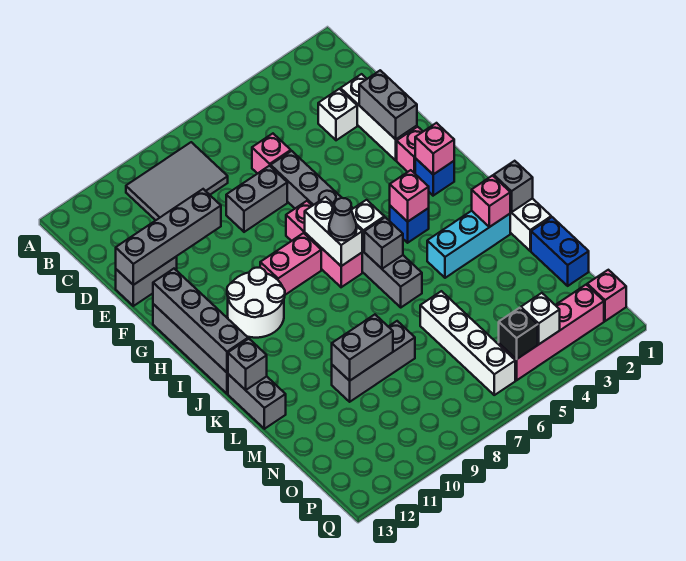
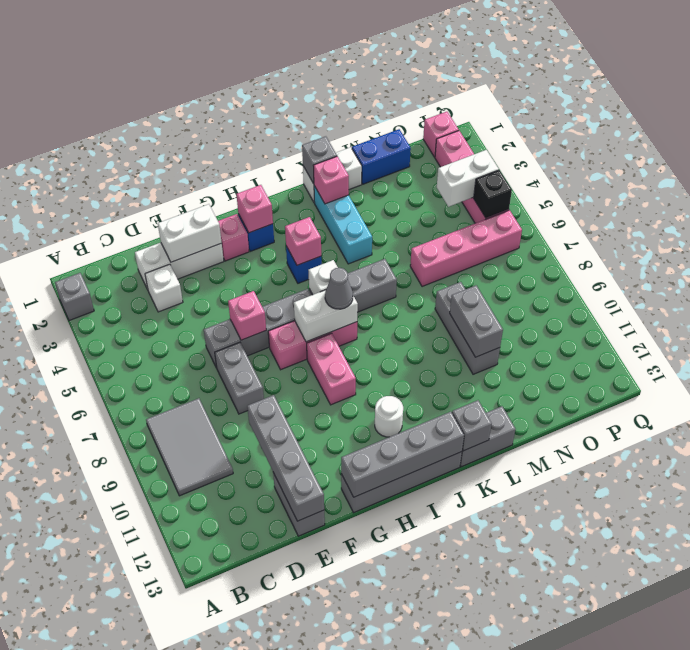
pink 1x1 brick [252,134,291,174] -> pink 1x1 brick moved to [228,291,266,340]
grey 1x2 brick [359,70,417,139] -> white 1x2 brick [158,204,222,262]
white 2x2 round brick [227,268,285,338] -> white 1x1 round brick [375,396,403,437]
grey 1x1 brick [364,217,403,269] -> grey 1x1 brick moved to [55,273,94,321]
white 1x4 brick [420,291,515,395] -> pink 1x4 brick [410,210,522,287]
white 1x1 brick [521,293,560,344] -> white 1x2 brick [437,150,499,207]

